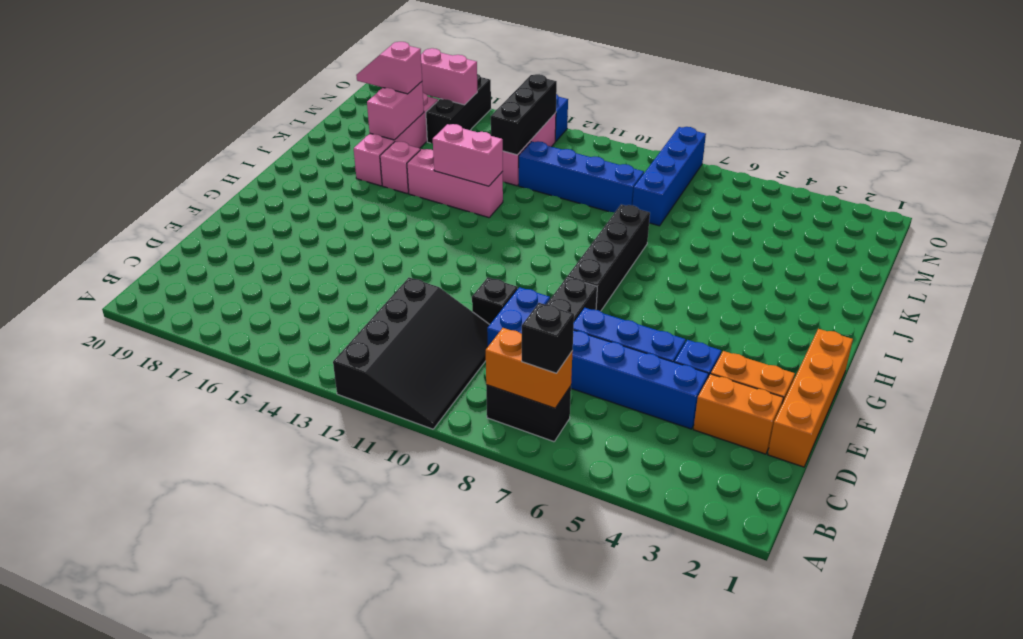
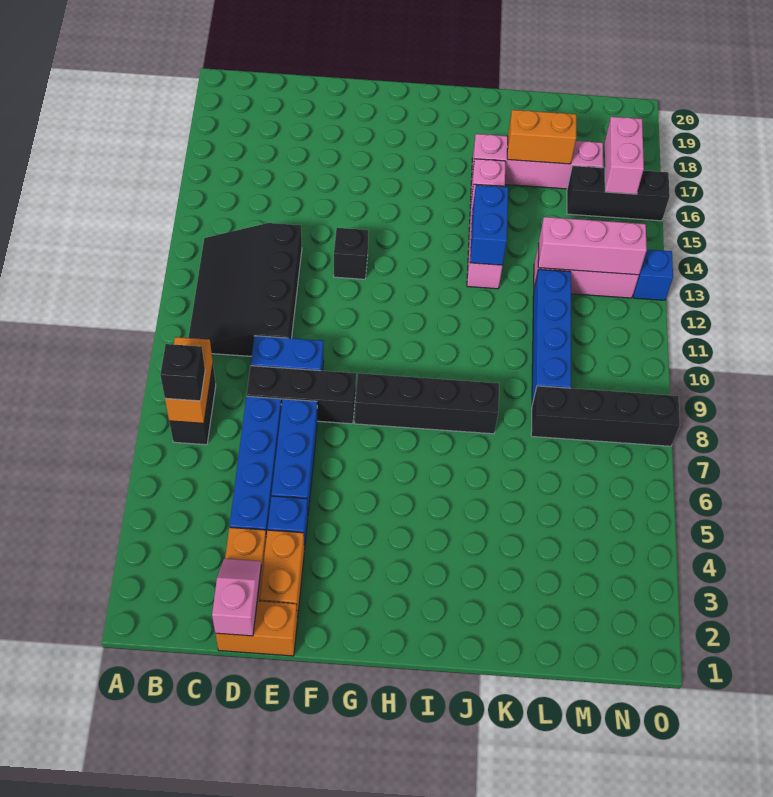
black 3x4 slope [333,278,490,429] -> black 3x4 slope turned to [188,223,302,356]
orange 1x4 brick [768,329,853,467] -> orange 1x2 brick [215,601,297,656]
black 1x1 brick [472,278,518,324] -> black 1x1 brick moved to [334,228,368,279]
pink 1x2 brick [433,124,503,186] -> blue 1x2 brick [470,185,508,265]
pink 1x2 brick [367,82,424,140] -> orange 1x2 brick [507,110,576,164]
blue 1x4 brick [633,127,706,226] -> black 1x4 brick [531,386,680,446]
black 1x3 brick [491,74,557,155] -> pink 1x3 brick [538,217,647,275]
pink 1x2 slope [356,42,422,94] -> pink 1x2 slope moved to [212,559,261,636]

